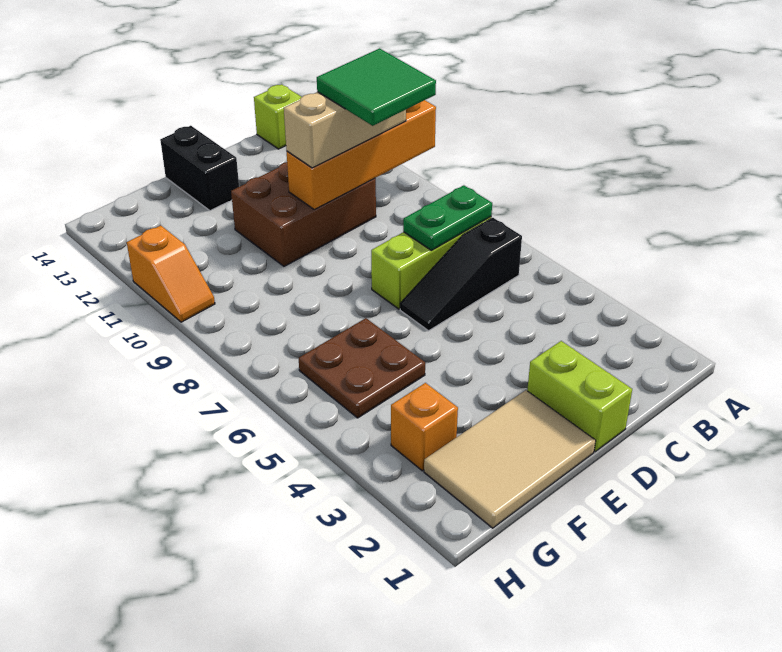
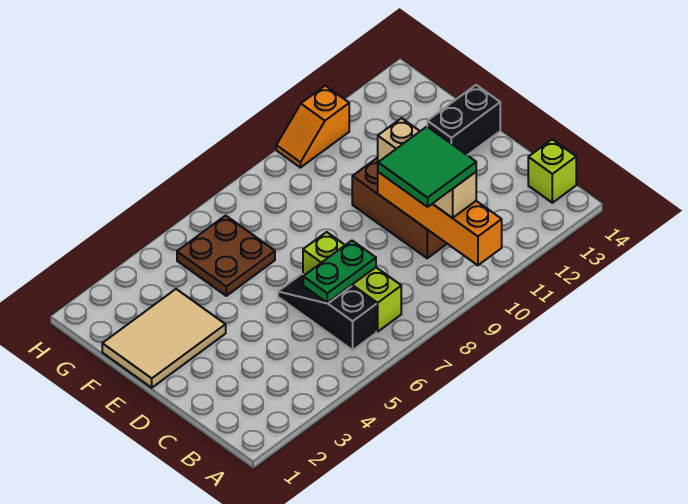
green 1x2 plate [403,185,492,250] -> green 1x2 plate turned to [303,241,376,303]
lime 1x2 brick [527,341,632,452] -> none
tan 2x3 tile [424,390,596,528] -> tan 2x3 tile turned to [102,289,226,388]
orange 1x1 brick [391,383,458,471] -> none

